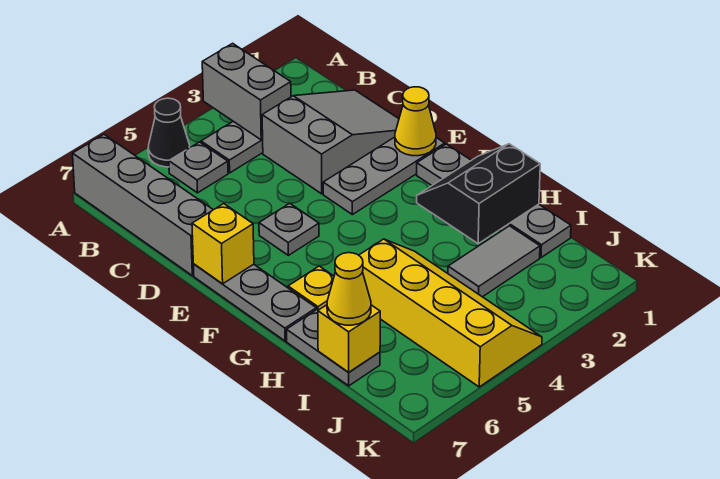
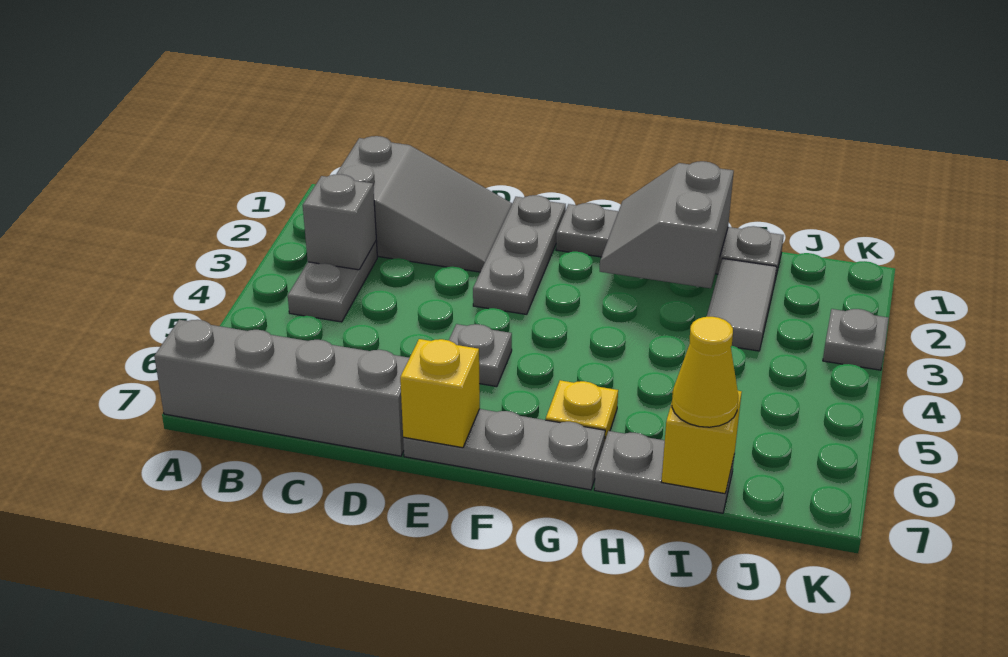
grey 1x2 brick [202,43,291,140] -> grey 1x1 brick [303,174,376,270]
black 1x1 cone [148,98,190,167] -> none
grey 1x1 plate [169,142,228,193] -> grey 1x1 plate moved to [823,309,889,370]
grey 2x3 slope [262,90,399,194] -> grey 2x3 slope turned to [337,136,512,272]
yellow 1x1 cone [395,87,436,156] -> none
black 2x2 slope [417,144,540,244] -> grey 2x2 slope [600,161,734,288]
yellow 2x4 slope [359,239,542,387] -> none

